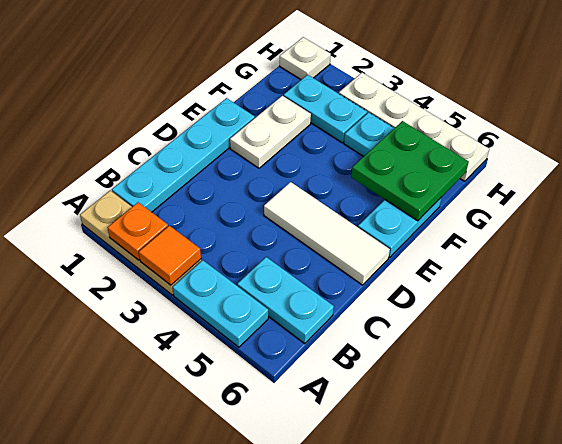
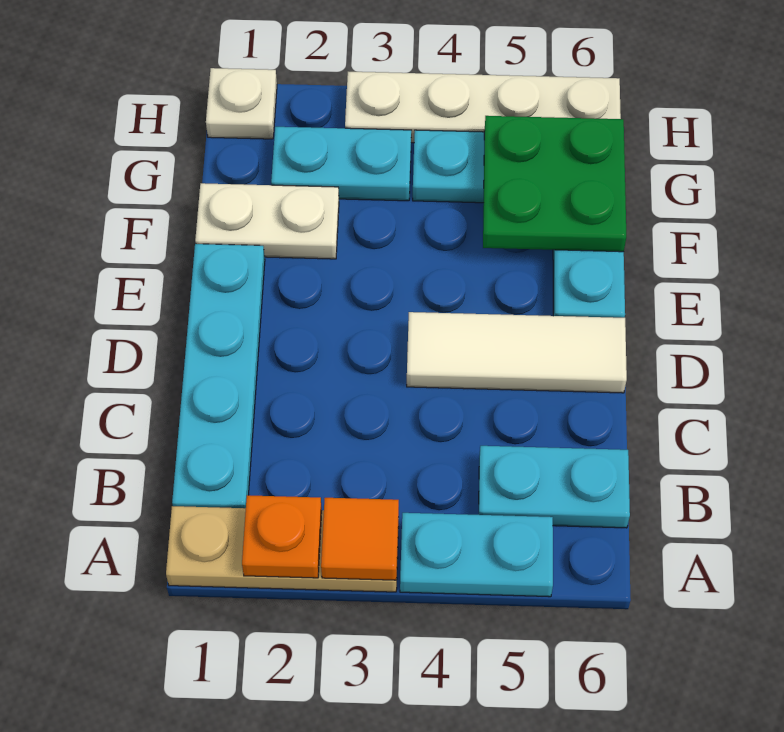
white 1x2 plate [230,96,311,168] -> white 1x2 plate turned to [195,183,339,259]

